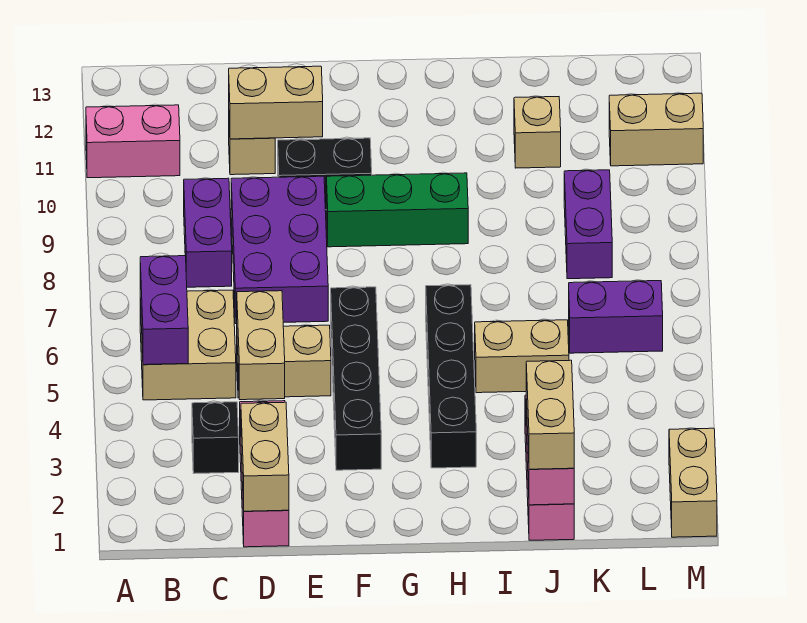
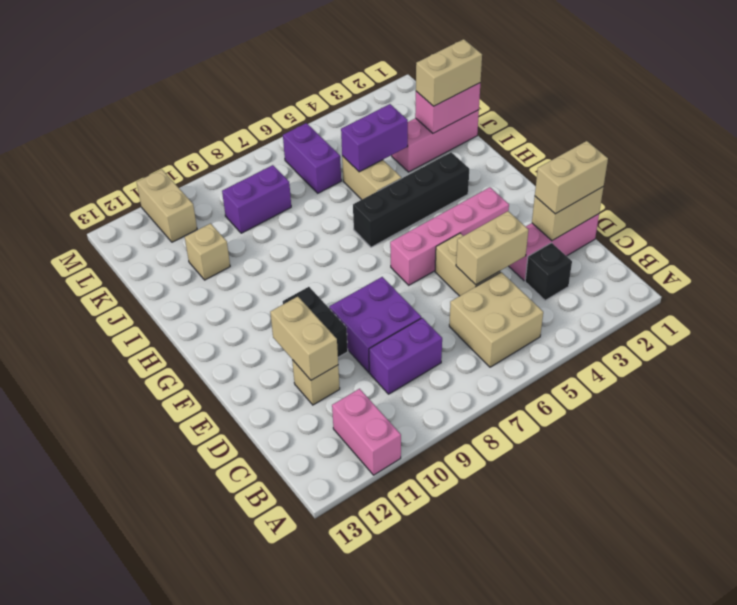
purple 1x2 brick [140,256,188,365] -> purple 1x2 brick moved to [341,104,408,172]
purple 2x3 brick [231,176,328,324] -> purple 2x2 brick [329,277,421,372]
black 1x4 brick [331,287,381,470] -> pink 1x4 brick [390,187,509,285]
green 1x3 brick [326,173,468,247] -> none
tan 1x2 brick [669,428,717,537] -> tan 1x2 brick moved to [535,141,608,214]

